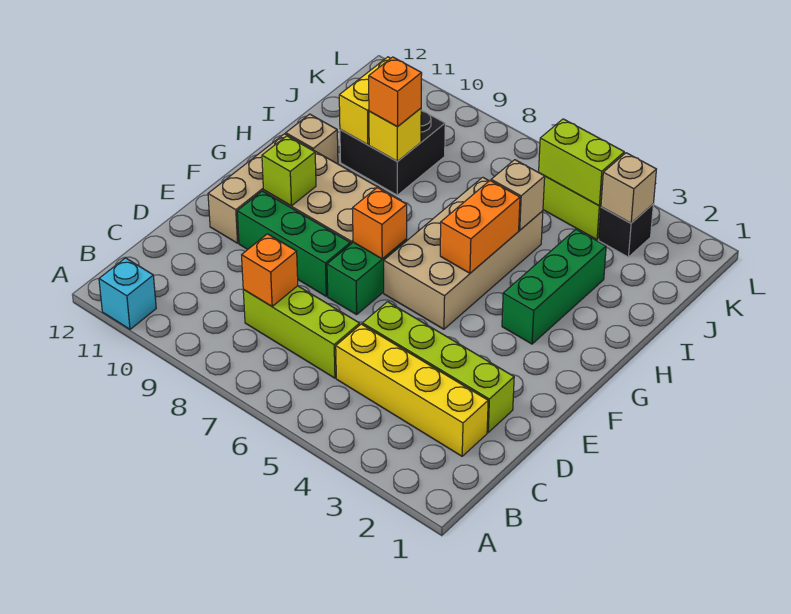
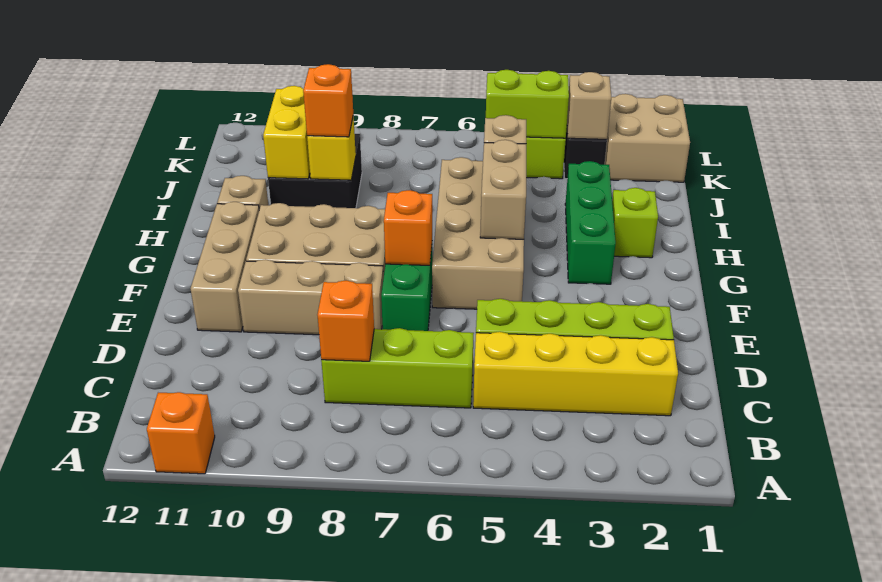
cyan 1x1 brick [99,258,156,329] -> orange 1x1 brick [147,392,215,474]
green 1x3 brick [237,191,350,296] -> tan 1x3 brick [238,259,383,335]
lime 1x1 brick [262,136,316,206] -> lime 1x1 brick moved to [612,188,658,258]
orange 1x2 brick [440,181,520,273] -> tan 1x2 brick [480,140,526,239]
none -> tan 2x2 brick [605,94,690,182]

